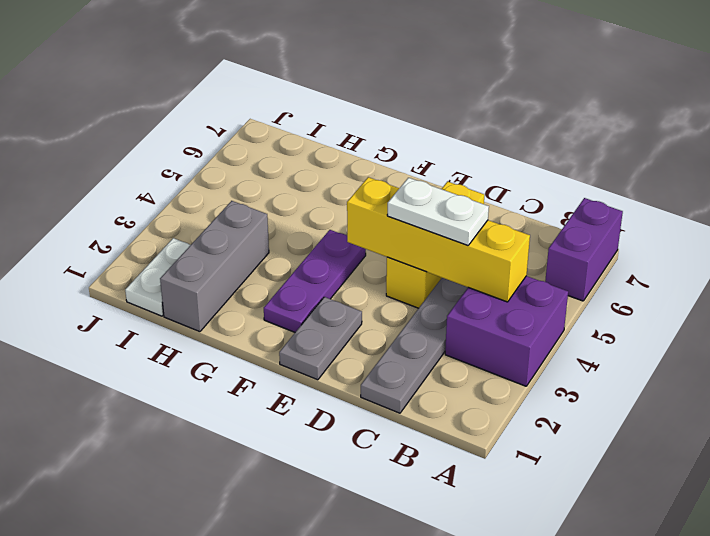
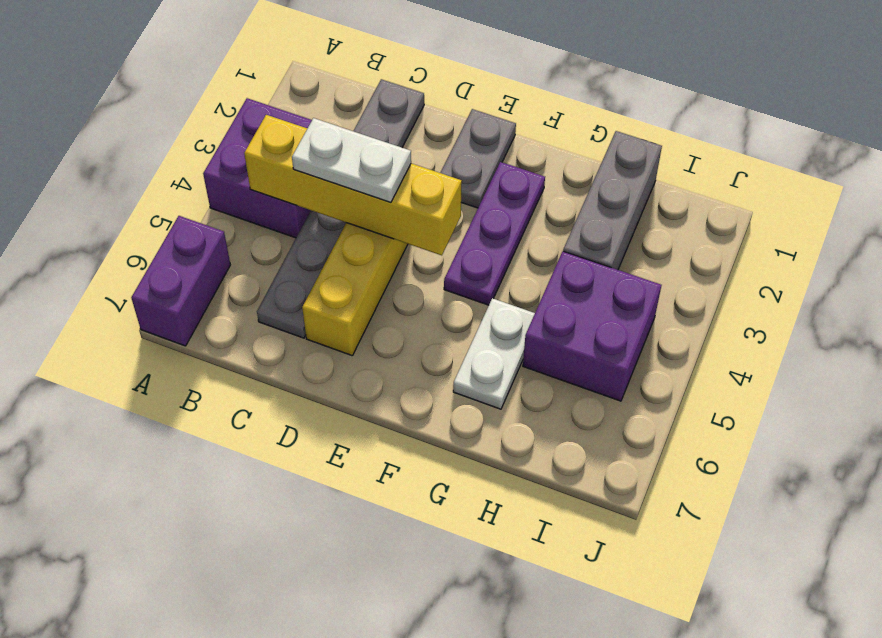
none -> purple 2x2 brick [523,251,661,401]
white 1x2 plate [125,238,190,316] -> white 1x2 plate moved to [453,298,535,409]

